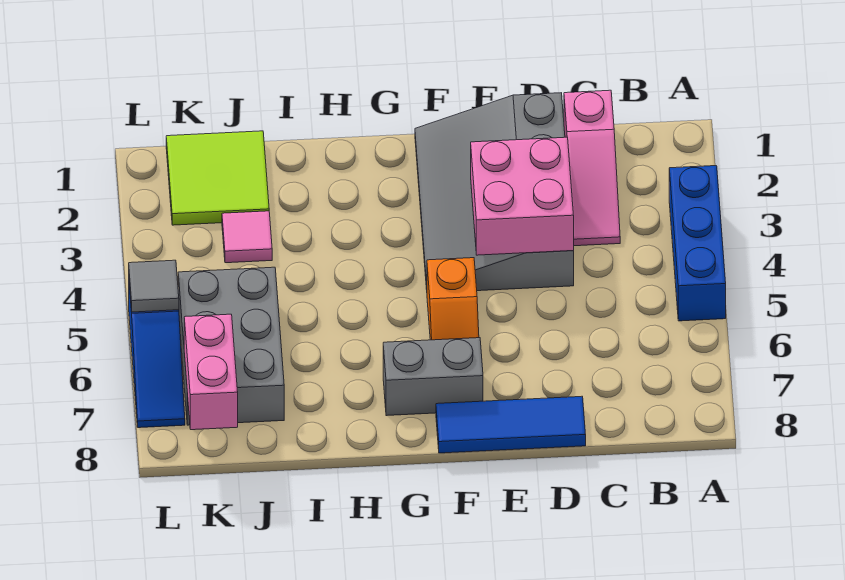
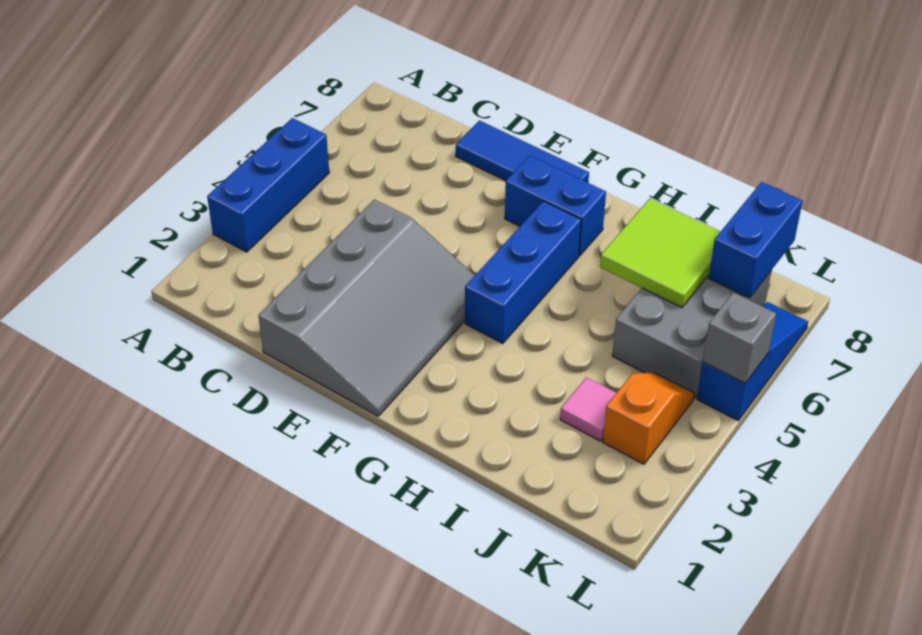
pink 1x3 slope [564,90,620,246] -> none
pink 2x2 brick [471,137,574,255] -> none
orange 1x2 slope [427,258,479,340] -> orange 1x2 slope moved to [603,372,695,464]
grey 1x2 brick [383,338,483,416] -> blue 1x2 brick [505,156,606,256]
none -> blue 1x3 brick [465,201,581,344]
lime 2x2 tile [166,131,269,225] -> lime 2x2 tile moved to [600,199,720,307]
pink 1x2 brick [184,314,238,430] -> blue 1x2 brick [709,182,803,298]
grey 1x1 tile [129,260,179,312] -> grey 1x1 brick [703,293,776,383]

